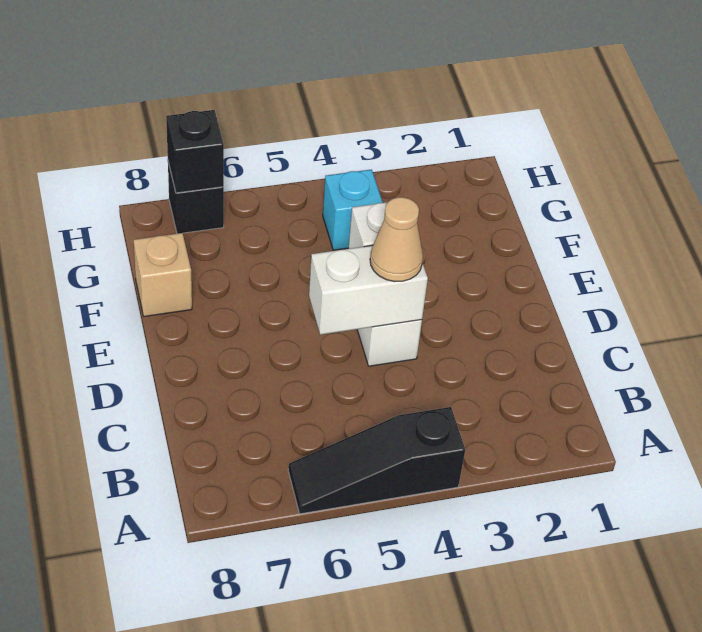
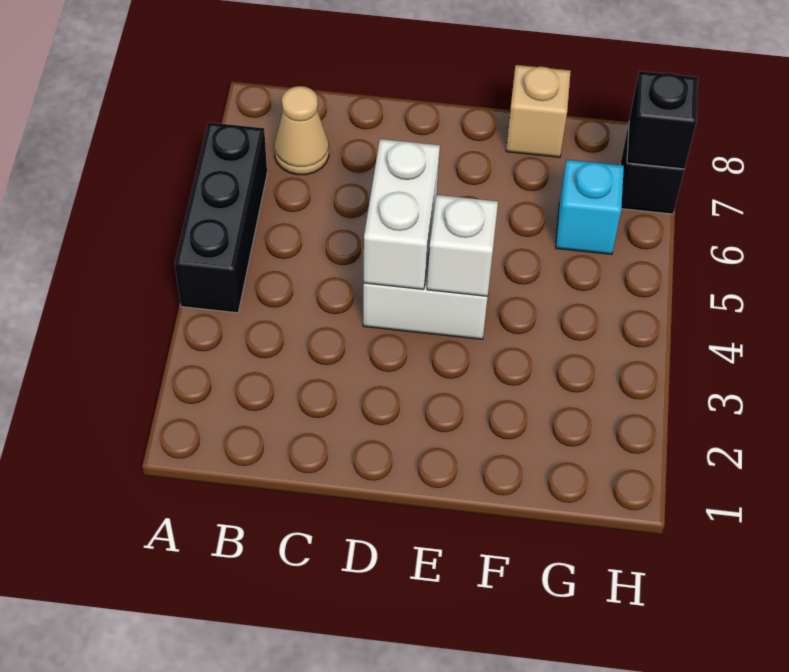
black 1x3 slope [288,407,465,514] -> black 1x3 brick [175,122,267,313]
tan 1x1 cone [370,197,423,282] -> tan 1x1 cone moved to [274,86,329,175]
cyan 1x1 brick [323,170,383,250] -> cyan 1x1 brick moved to [556,160,624,254]

